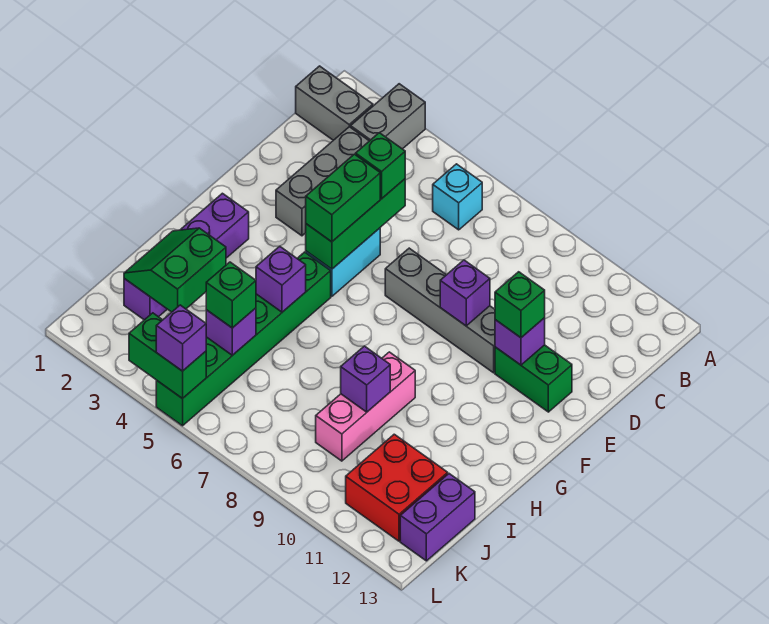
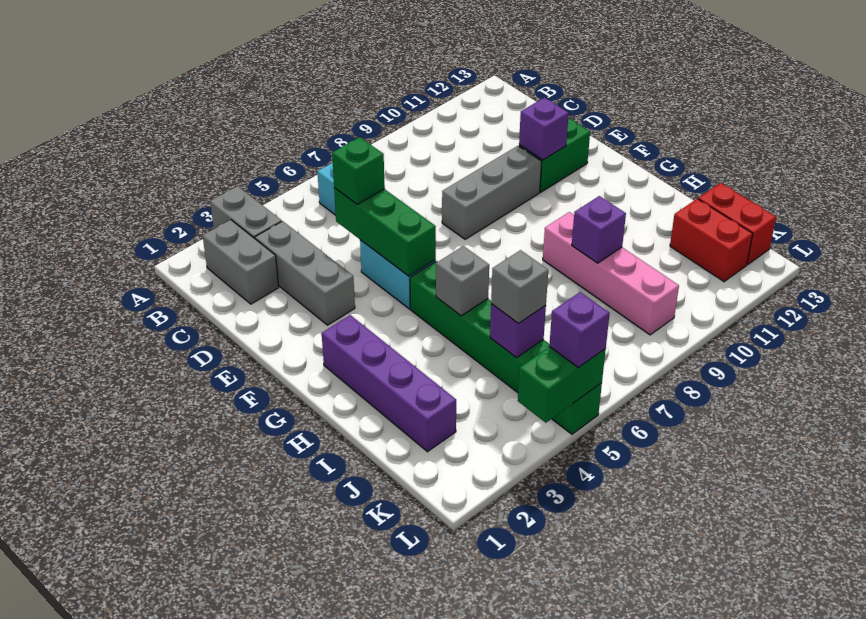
grey 1x2 brick [296,66,373,140] -> grey 1x2 brick turned to [203,220,279,304]
green 1x2 brick [306,154,380,242] -> none
grey 1x4 brick [385,248,495,373] -> grey 1x3 brick [442,146,542,239]
purple 1x1 brick [440,260,490,326] -> none
green 1x1 brick [495,272,545,338] -> none
purple 1x1 brick [256,246,306,312] -> grey 1x1 brick [436,246,489,316]
pink 1x3 brick [316,352,415,461] -> pink 1x4 brick [543,212,679,335]
green 2x2 slope [124,228,226,312] -> none
green 1x1 brick [206,262,256,328] -> grey 1x1 brick [491,250,548,324]
red 2x2 brick [346,434,448,541] -> red 1x2 brick [670,199,753,282]
purple 1x2 brick [400,474,475,561] -> red 1x2 brick [698,183,776,265]

